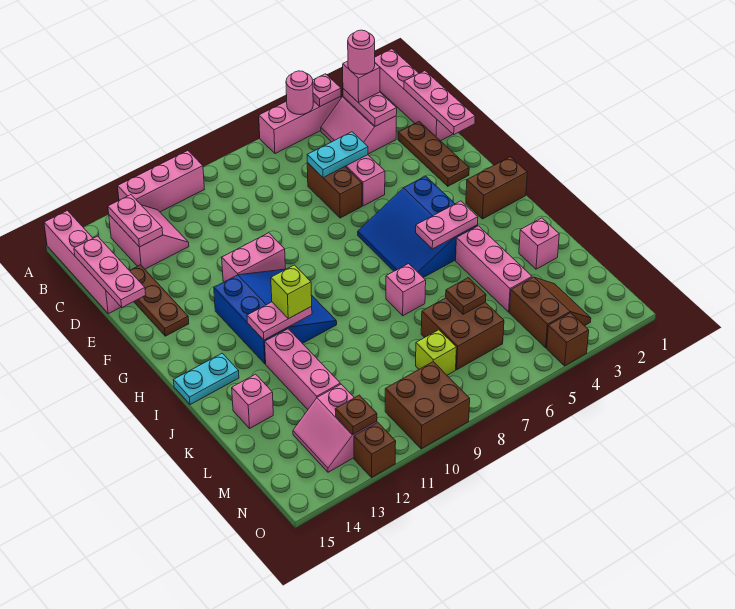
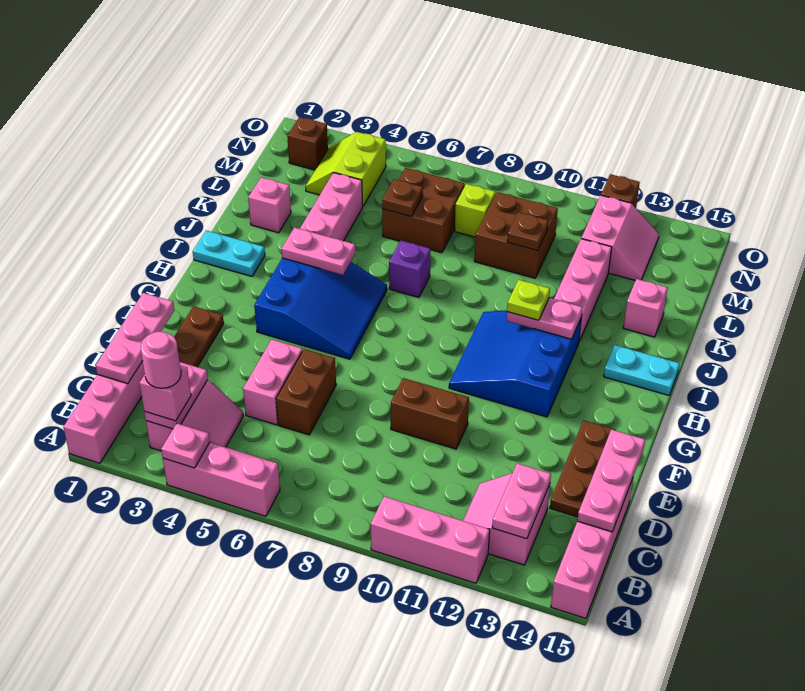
pink 1x1 round brick [286,71,313,115] -> none
cyan 1x2 plate [307,132,368,178] -> cyan 1x2 plate moved to [193,230,265,276]
pink 1x2 brick [222,233,285,282] -> none
brown 1x2 brick [466,157,527,219] -> brown 1x2 brick moved to [391,378,469,449]
lime 1x1 brick [271,265,312,319] -> lime 1x1 plate [507,280,550,320]
pink 1x1 brick [386,264,426,316] -> purple 1x1 brick [389,241,431,298]
brown 2x2 slope [510,277,591,348] -> lime 2x2 slope [305,132,386,206]
brown 2x2 brick [385,362,470,449] -> brown 2x2 brick moved to [474,192,558,278]
brown 1x1 plate [335,395,377,434] -> brown 1x1 plate moved to [507,212,548,251]
brown 1x1 brick [547,313,589,366] -> brown 1x1 brick moved to [287,117,328,170]

